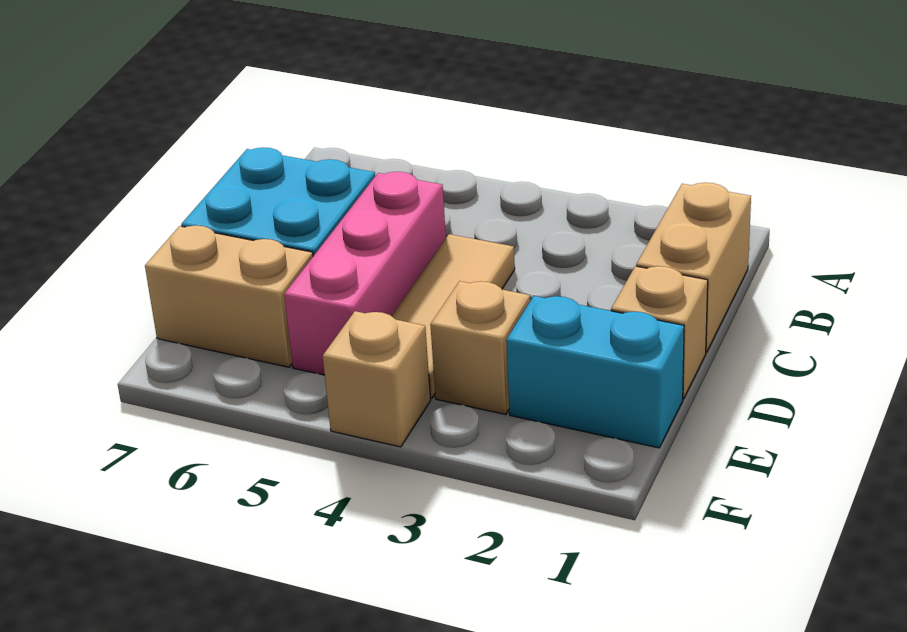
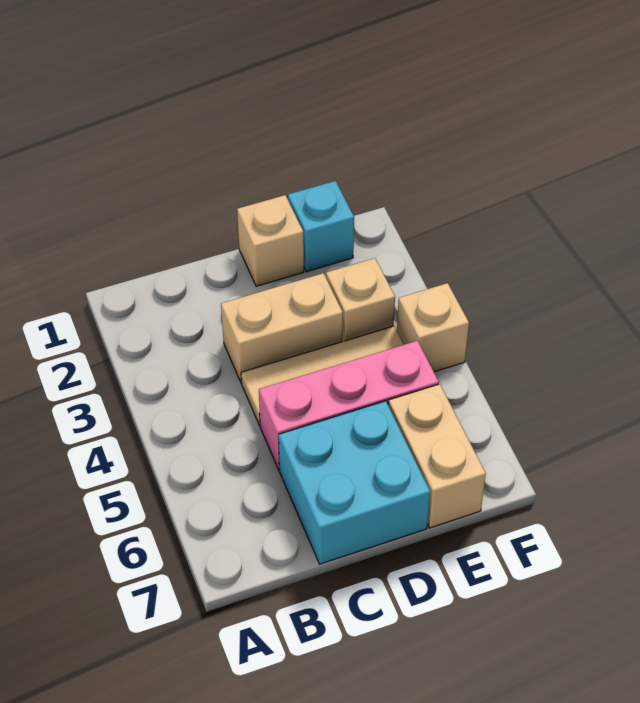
tan 1x2 brick [636,183,751,353] -> tan 1x2 brick moved to [221,273,343,383]
cyan 1x2 brick [506,296,684,448] -> cyan 1x1 brick [288,181,354,272]

